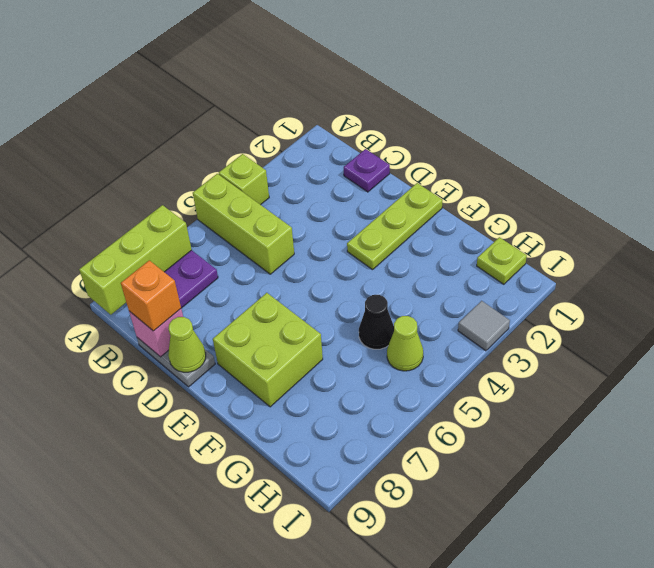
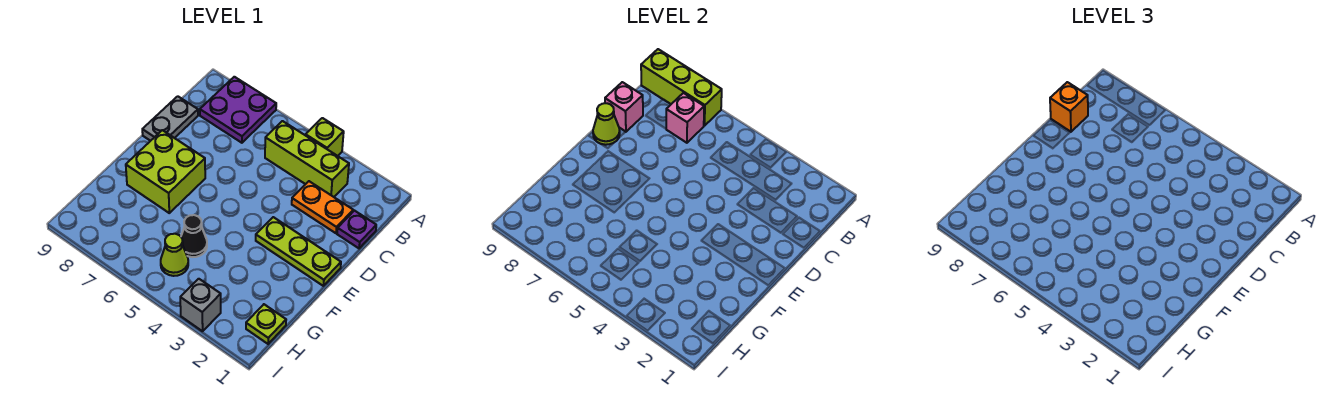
lime 1x3 brick [193,174,294,274] -> lime 1x3 brick turned to [265,121,349,197]
none -> pink 1x1 brick [666,93,704,143]
none -> orange 1x2 plate [292,181,353,233]
grey 1x1 tile [458,301,510,351] -> grey 1x1 brick [180,279,221,331]

